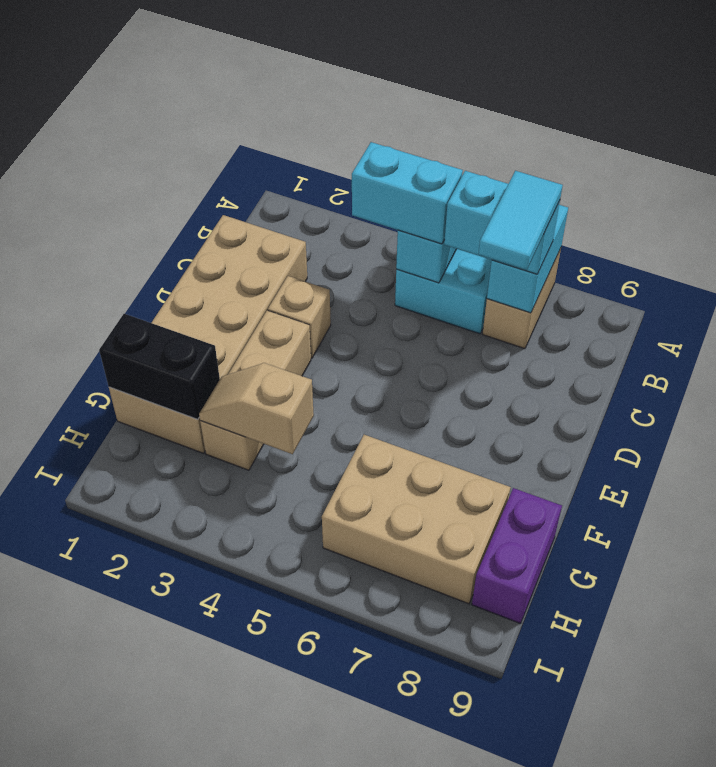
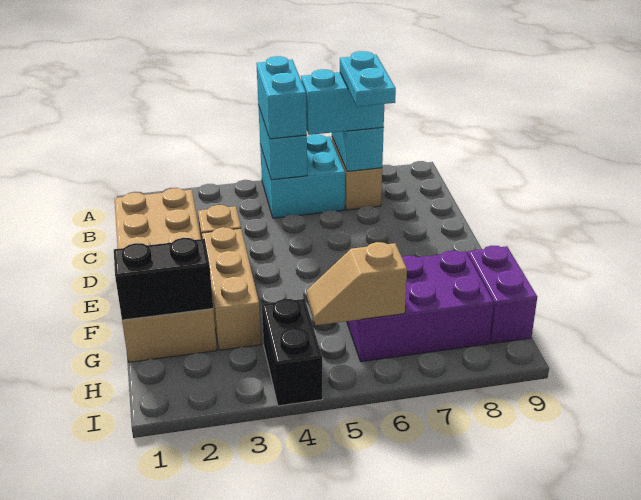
cyan 1x2 brick [352,142,463,244] -> cyan 1x2 brick turned to [256,56,307,139]
cyan 1x2 tile [478,171,563,270] -> cyan 1x2 plate [340,51,396,107]
tan 1x2 slope [199,363,314,454] -> tan 1x2 slope moved to [307,242,407,325]
tan 2x3 brick [322,434,511,604] -> purple 2x3 brick [347,251,494,362]
none -> black 1x2 brick [262,299,323,406]

